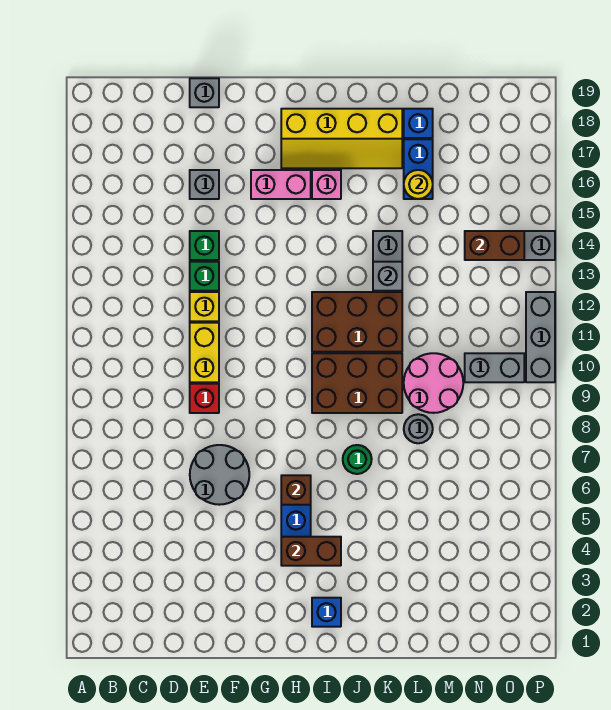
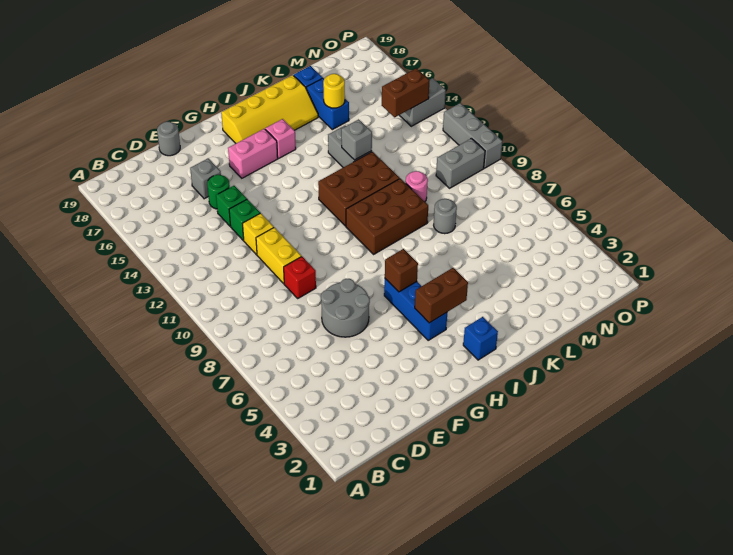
grey 1x1 brick [190,78,219,107] -> grey 1x1 round brick [157,122,180,156]
green 1x1 round brick [343,445,372,474] -> green 1x1 round brick moved to [207,175,230,209]
pink 2x2 round brick [404,353,463,413] -> pink 1x1 round brick [406,171,428,201]

